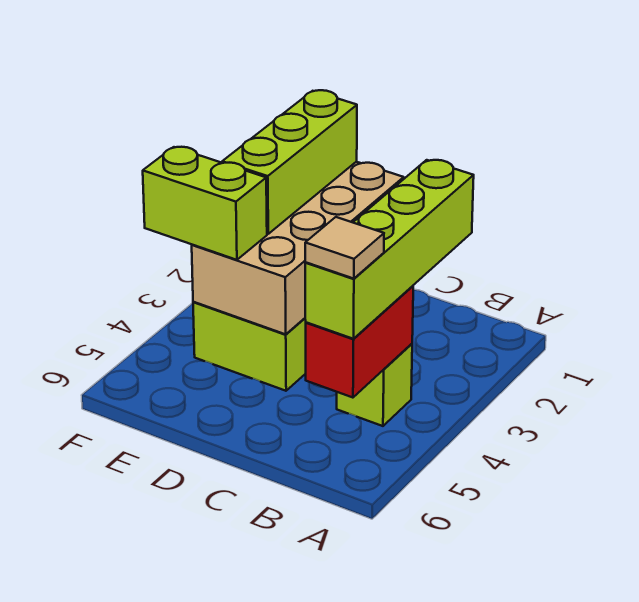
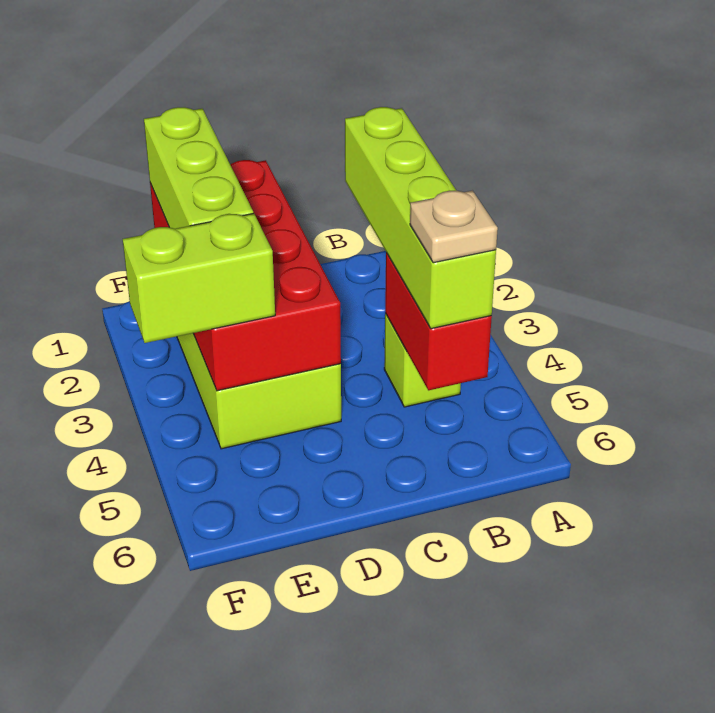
tan 1x1 tile [305,217,384,279] -> tan 1x1 plate [410,191,498,263]
tan 2x4 brick [192,162,404,334] -> red 2x4 brick [150,160,341,391]

